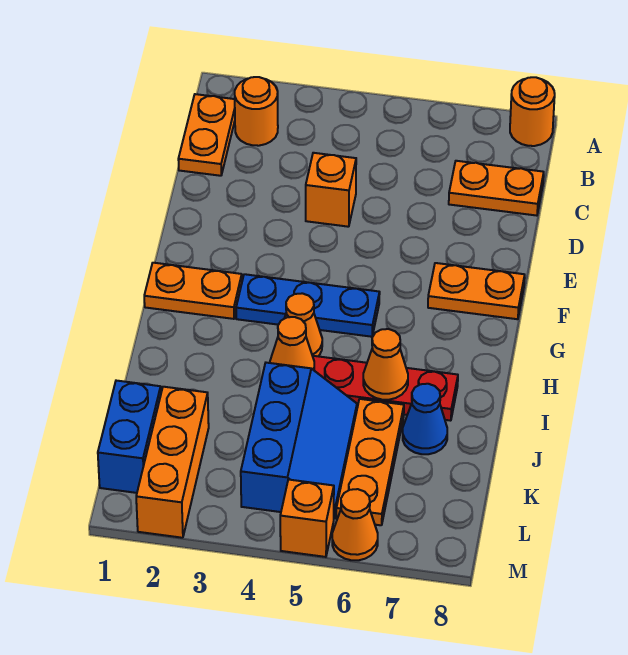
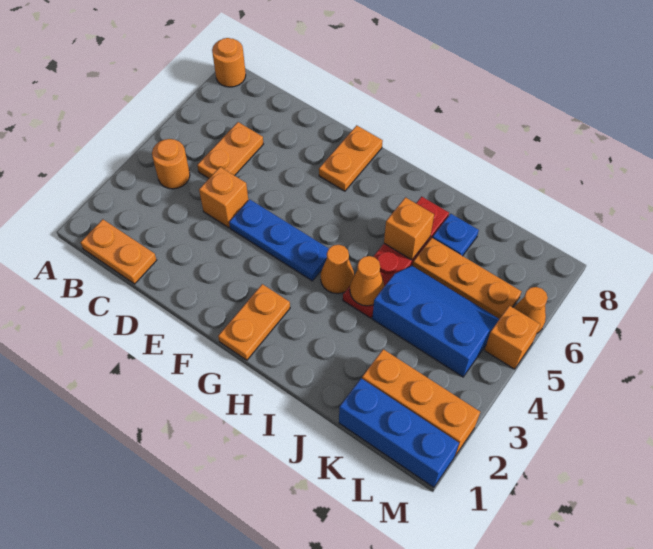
orange 1x1 round brick [235,77,278,146] -> orange 1x1 round brick moved to [152,139,190,189]
orange 1x2 plate [449,161,544,216] -> orange 1x2 plate moved to [197,122,263,178]
blue 1x3 plate [236,274,380,337] -> blue 1x3 plate turned to [229,199,329,281]
orange 1x1 cone [363,329,408,400] -> orange 1x1 brick [384,197,434,260]
blue 1x1 cone [403,384,447,454] -> blue 1x1 plate [432,214,479,256]
blue 1x2 brick [98,381,161,493] -> blue 1x3 brick [339,378,459,487]

